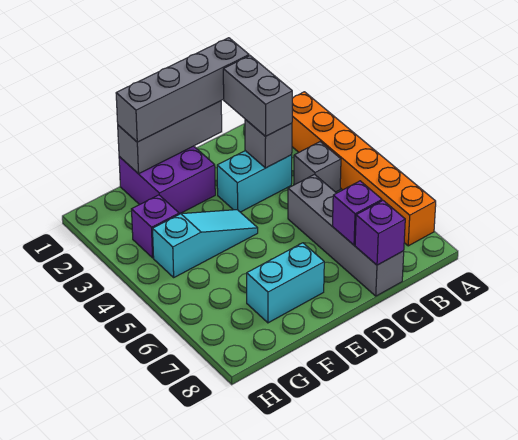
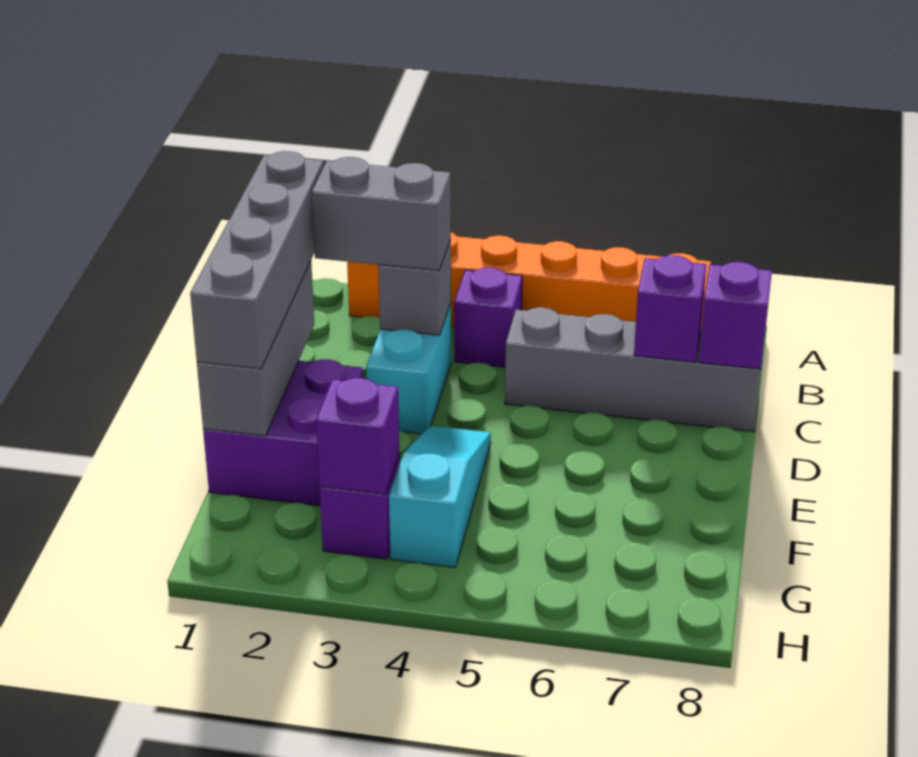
grey 1x1 brick [294,142,341,192] -> purple 1x1 brick [454,268,522,367]
cyan 1x2 brick [247,243,324,323] -> none
none -> purple 1x1 brick [316,378,399,494]

